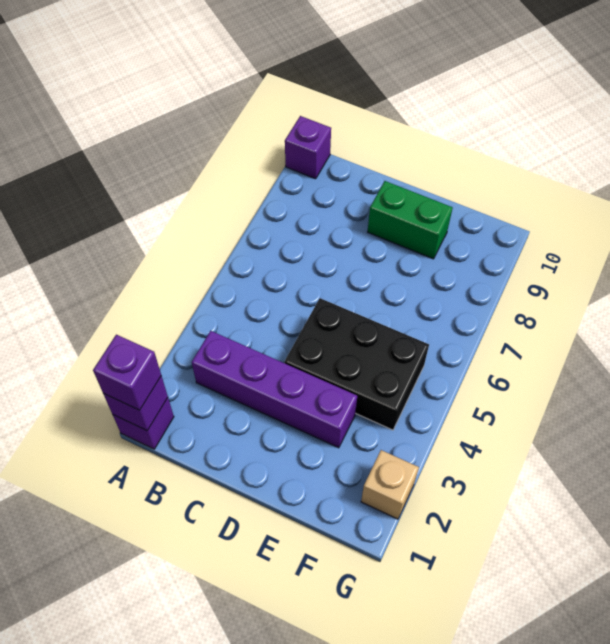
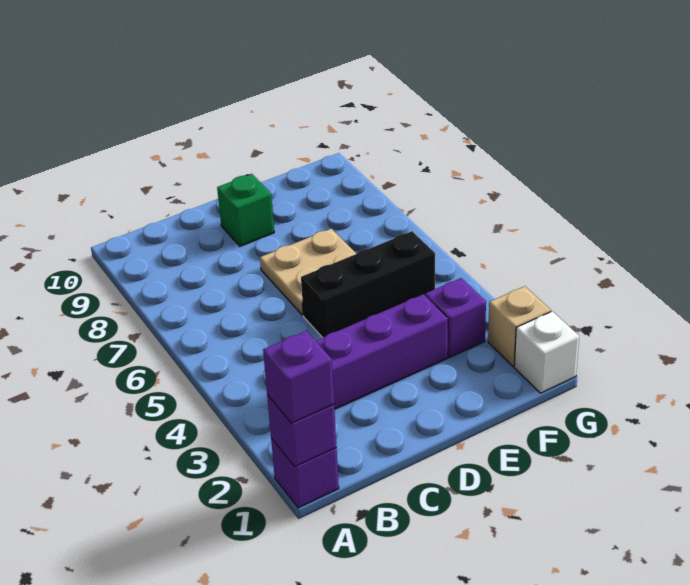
purple 1x1 brick [285,116,331,179] -> purple 1x1 brick moved to [425,278,486,358]
black 2x3 brick [285,298,429,430] -> black 1x3 brick [301,231,435,338]
none -> tan 2x2 plate [260,229,356,315]
green 1x2 brick [368,181,453,259] -> green 1x1 brick [217,174,274,246]
none -> white 1x1 brick [514,311,579,393]

